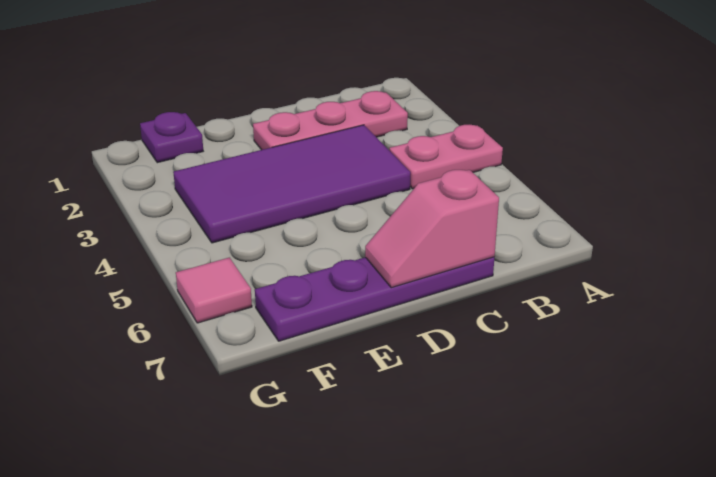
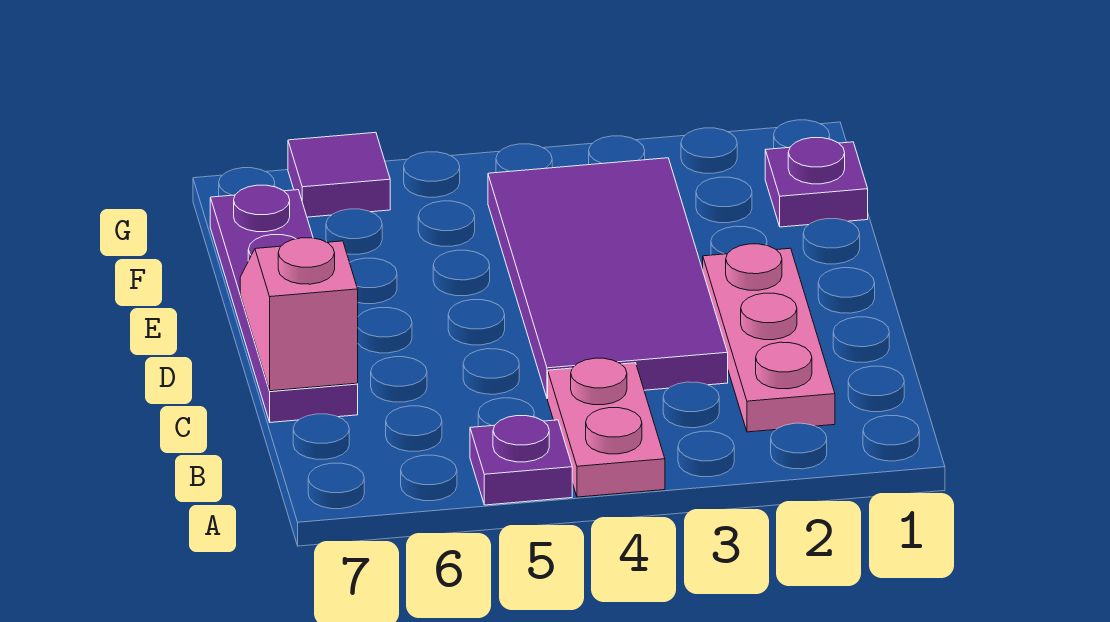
none -> purple 1x1 plate [470,416,572,505]
pink 1x1 tile [176,258,252,323] -> purple 1x1 tile [288,132,390,217]

